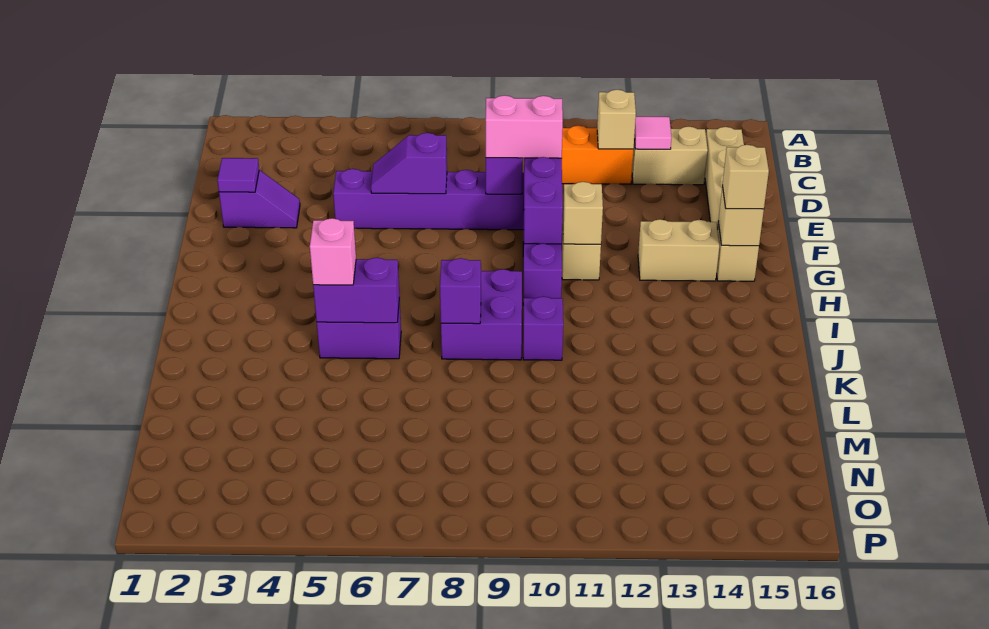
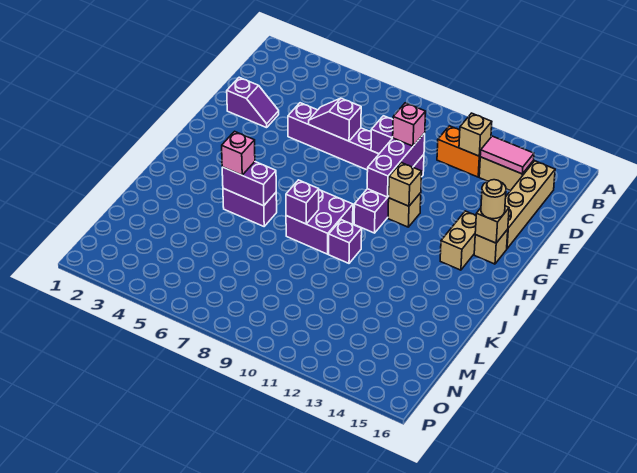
pink 1x1 tile [634,117,672,149] -> pink 1x2 tile [480,136,534,174]
purple 1x1 tile [217,158,259,192] -> none
pink 1x2 brick [486,95,563,158] -> pink 1x1 brick [393,103,426,146]
tan 1x2 brick [638,219,719,281] -> tan 1x2 brick turned to [440,211,476,270]
tan 1x1 brick [722,145,769,209] -> tan 1x1 round brick [481,180,506,219]

